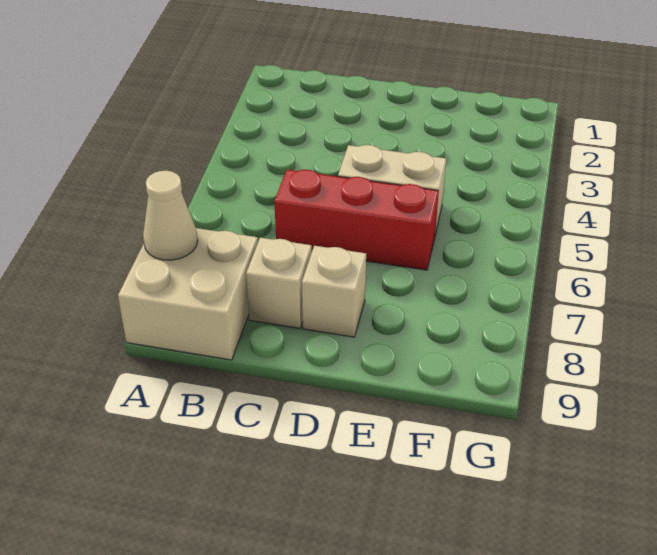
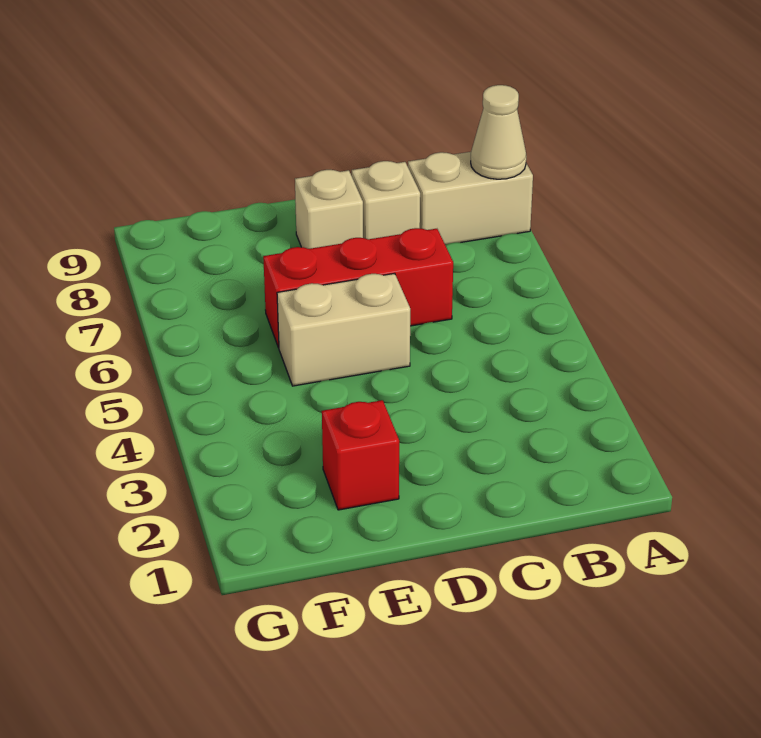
tan 2x2 brick [118,228,258,360] -> tan 1x2 brick [408,152,533,245]
none -> red 1x1 brick [322,400,399,510]

